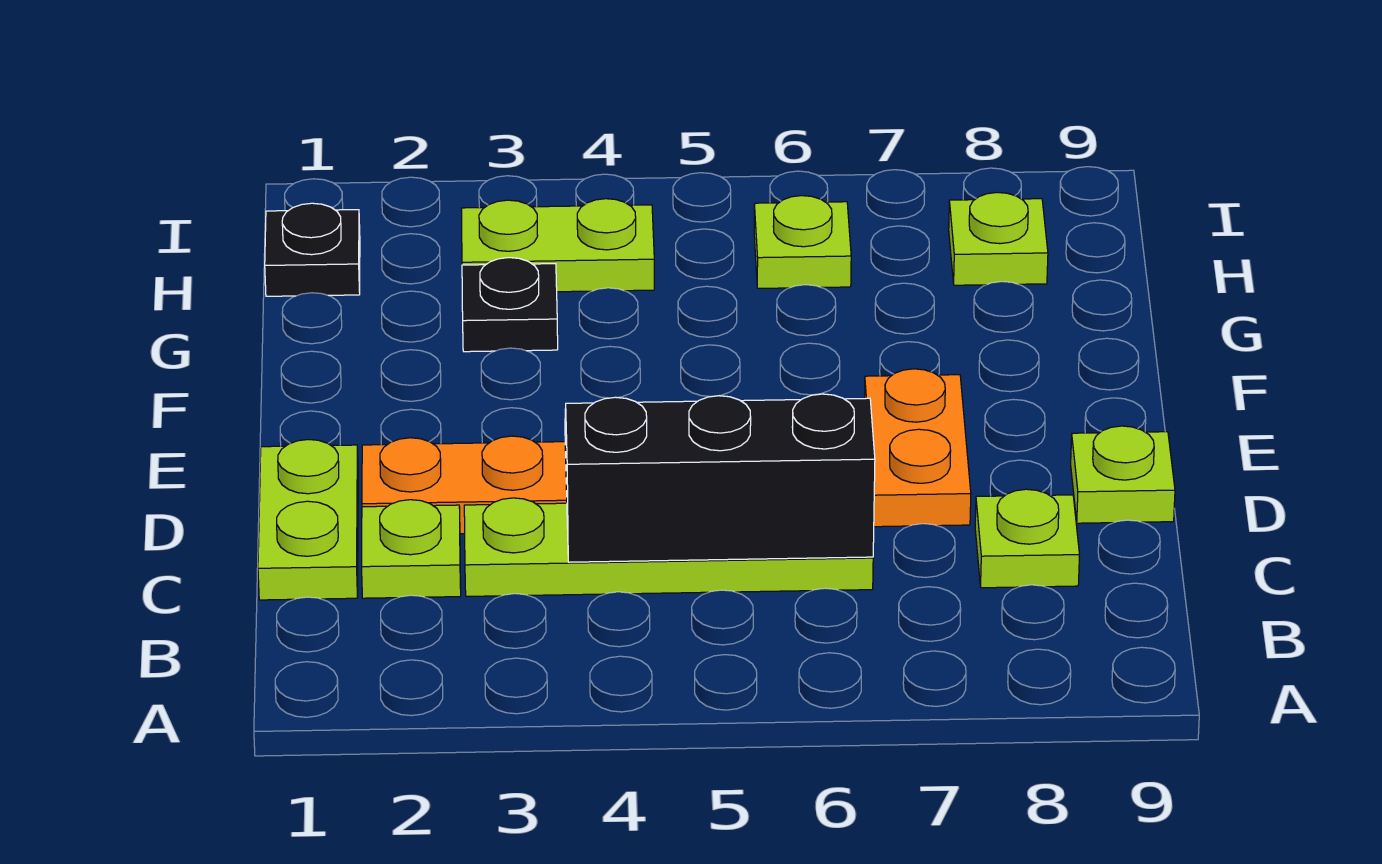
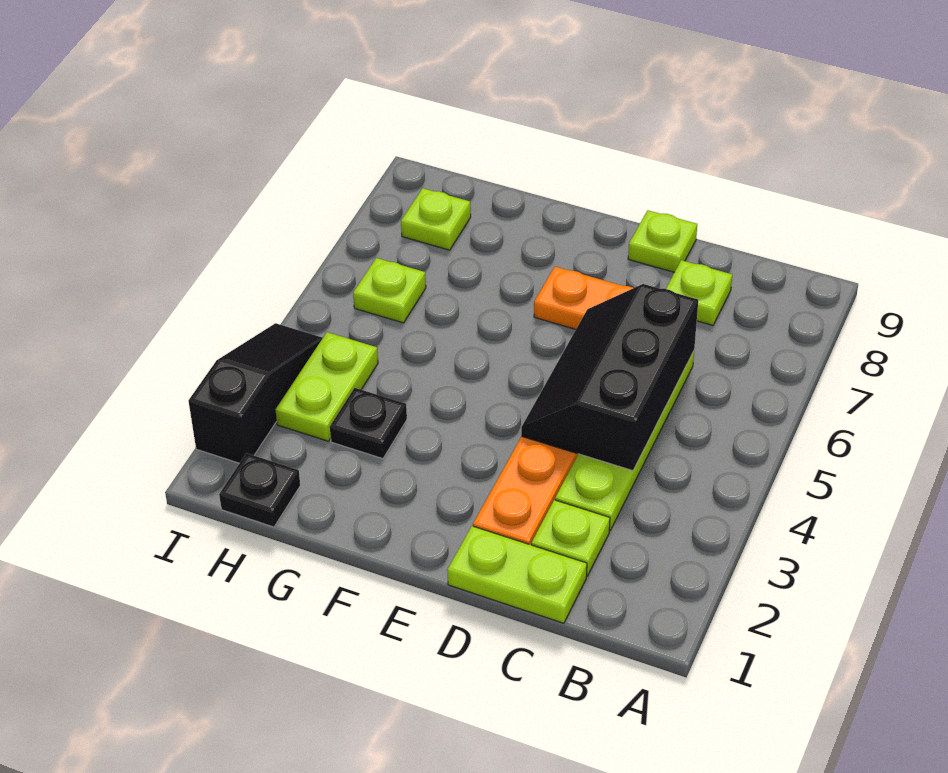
none -> black 1x3 slope [189,323,323,463]

